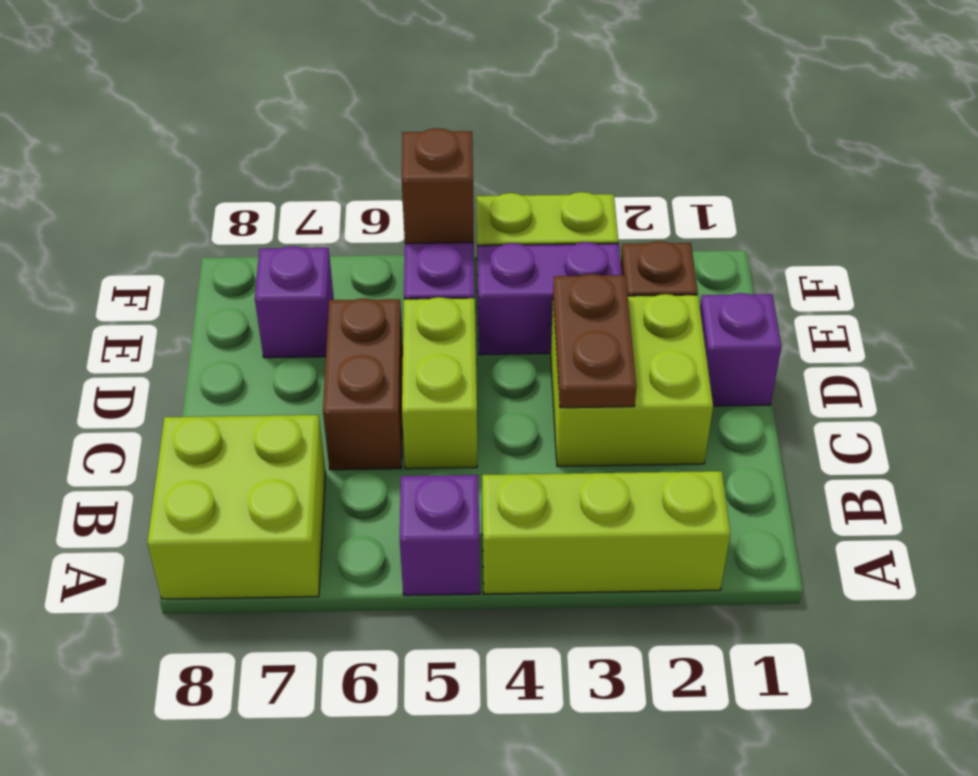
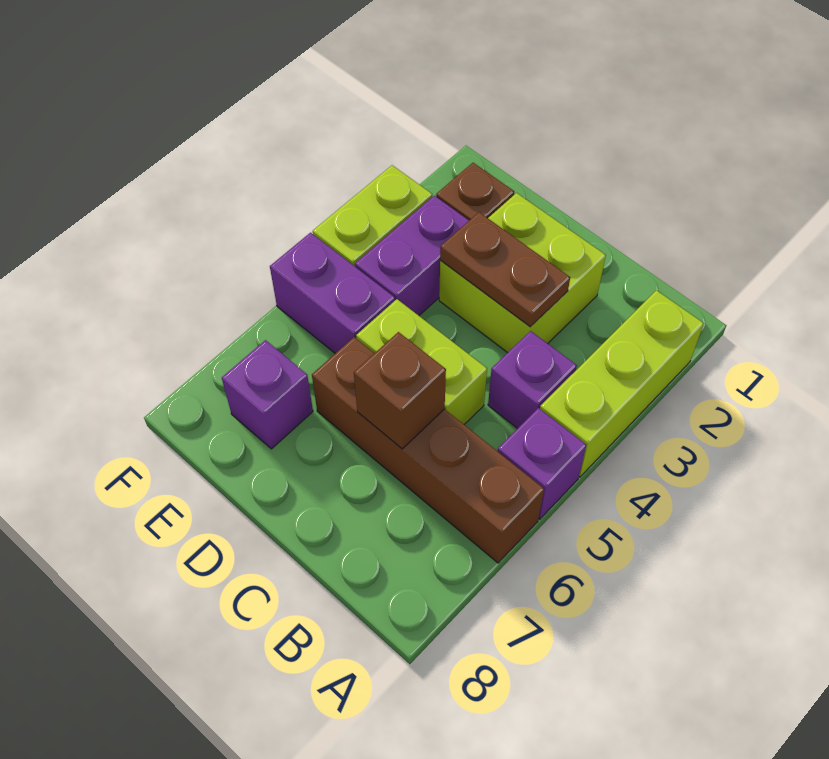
lime 2x2 brick [147,415,326,599] -> none
brown 1x2 brick [323,298,403,470] -> brown 1x4 brick [312,337,544,563]
purple 1x1 brick [700,293,782,406] -> purple 1x1 brick moved to [488,331,577,428]
brown 1x1 brick [402,128,474,244] -> brown 1x1 brick moved to [354,332,446,449]

